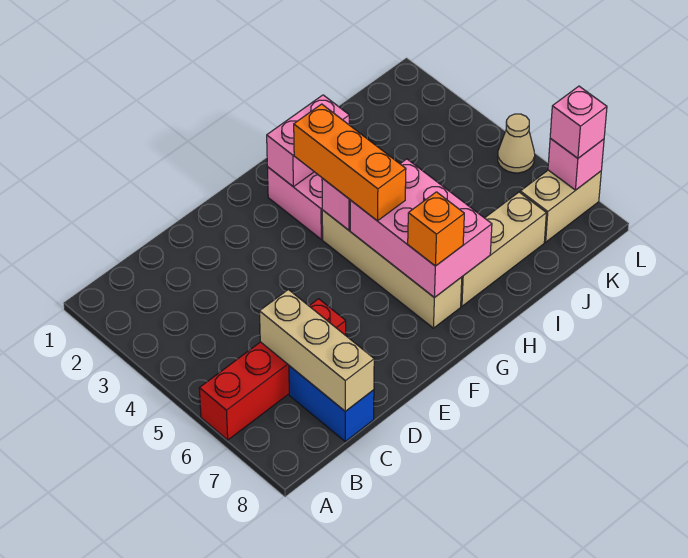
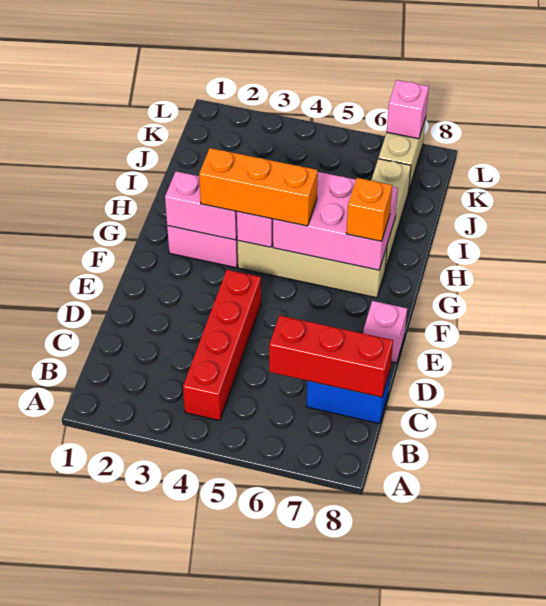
red 1x4 brick [199,299,346,440] -> red 1x4 brick moved to [183,270,261,421]
tan 1x3 brick [259,290,374,411] -> red 1x3 brick [269,315,393,397]
pink 1x2 brick [267,95,349,187] -> pink 1x2 brick turned to [165,171,237,240]
tan 1x1 cone [498,114,535,173] -> none
pink 1x1 brick [550,86,607,158] -> pink 1x1 brick moved to [363,301,407,363]

